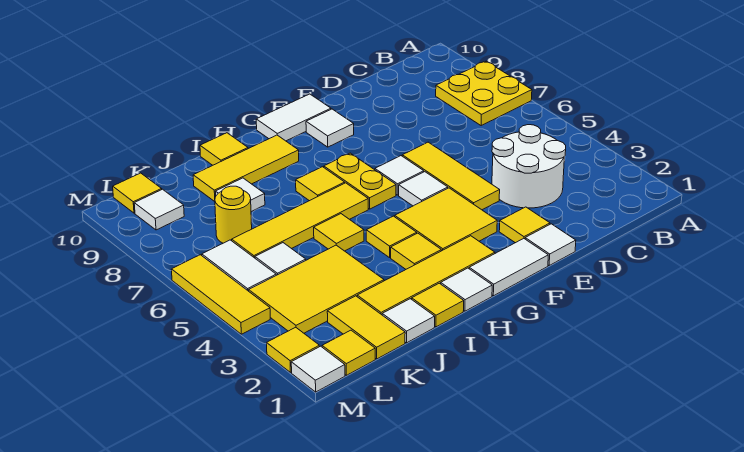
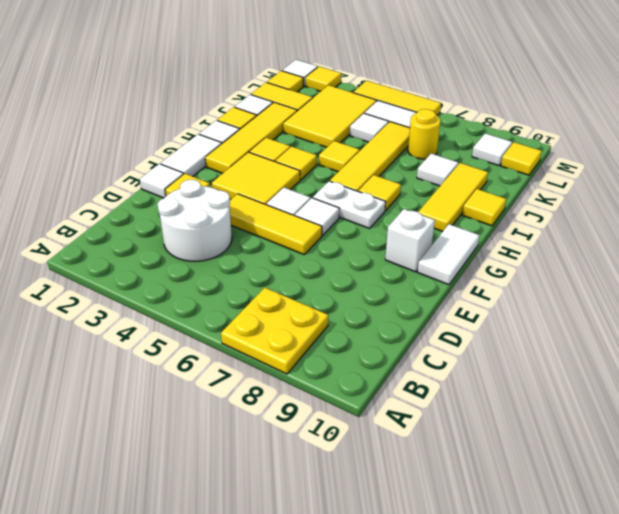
white 1x1 tile [306,109,354,147] -> white 1x1 brick [385,209,435,272]
yellow 1x2 plate [324,153,396,209] -> white 1x2 plate [313,181,386,228]

